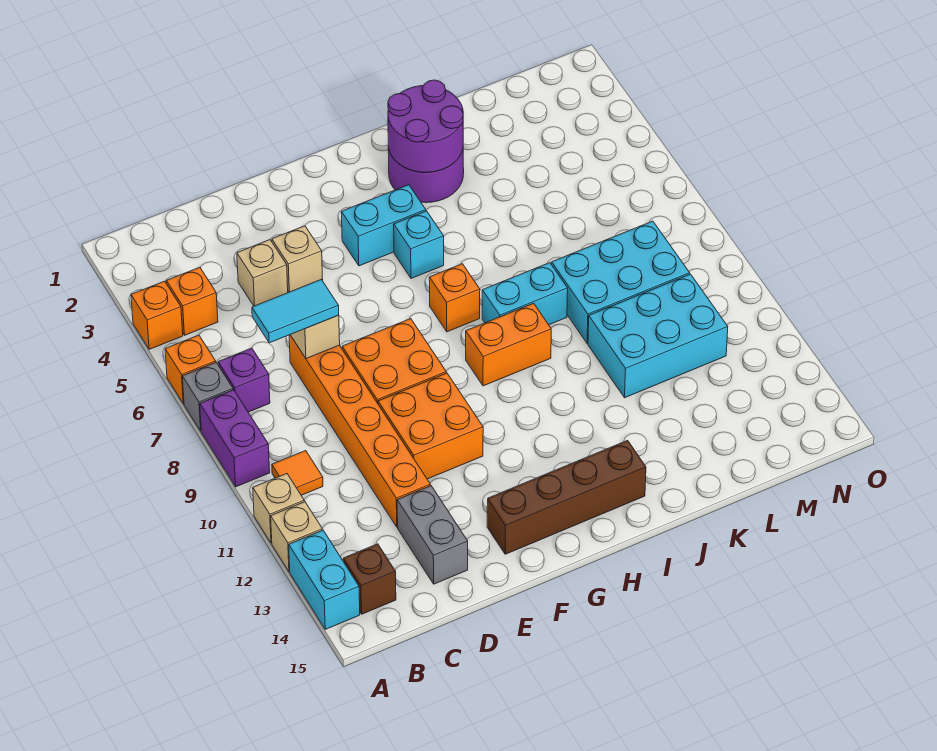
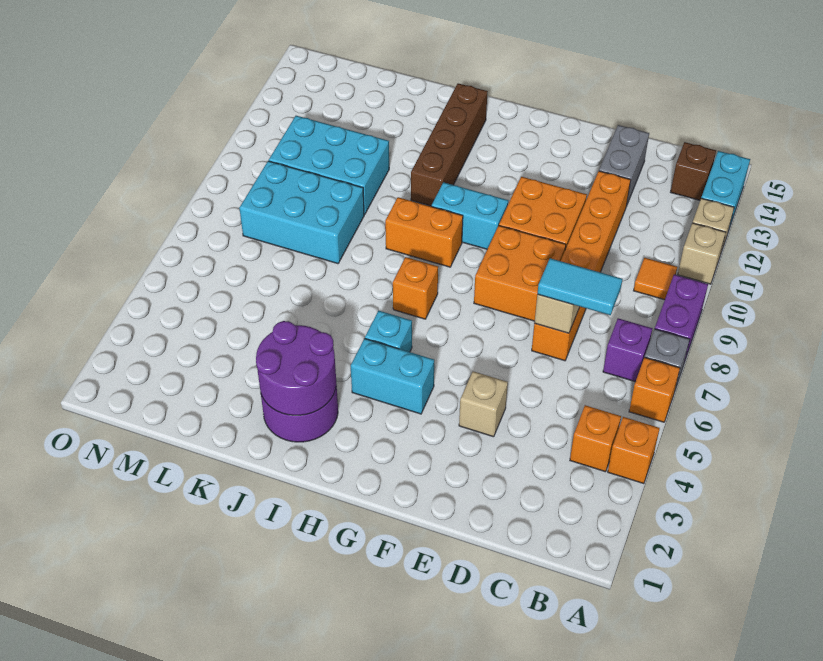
tan 1x1 brick [237,240,288,306] -> none
brown 1x4 brick [487,440,646,554] -> brown 1x4 brick turned to [411,84,488,206]
cyan 1x2 brick [482,263,568,325] -> cyan 1x2 brick moved to [432,182,508,249]

